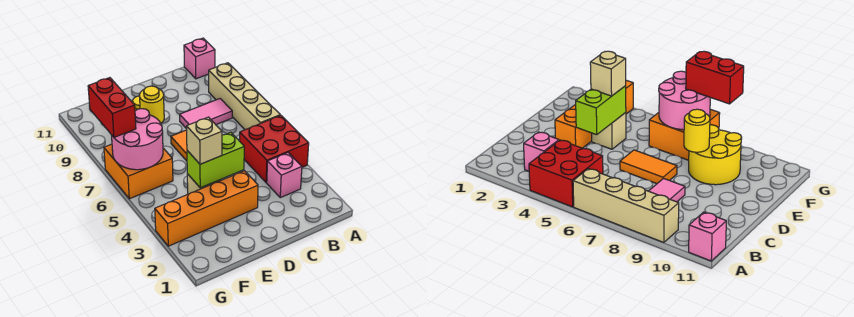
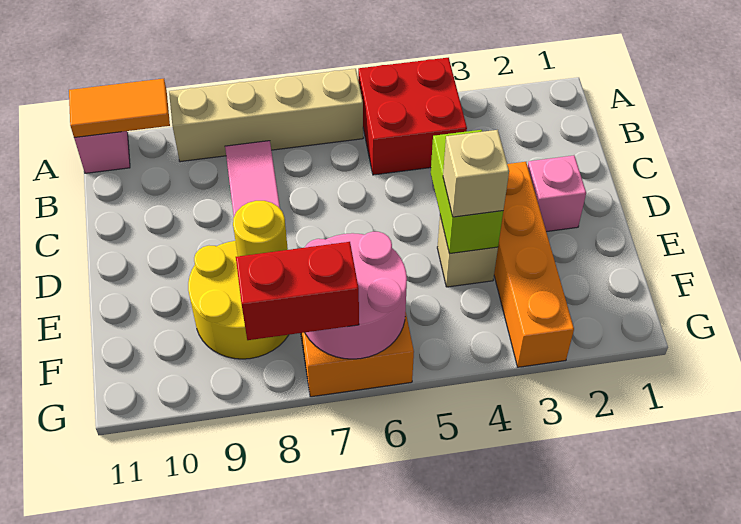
pink 1x1 brick [267,153,302,198] -> pink 1x1 brick moved to [528,155,586,232]
orange 1x2 tile [171,130,187,161] -> orange 1x2 tile moved to [69,79,170,138]

